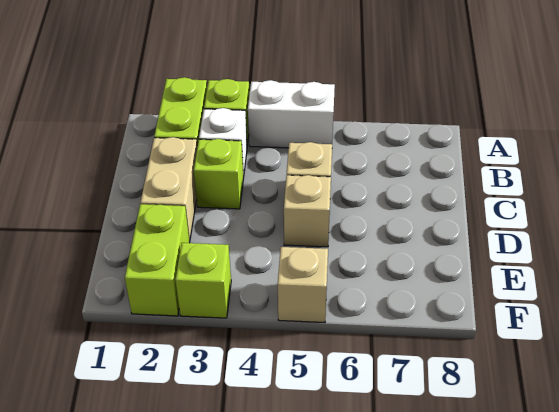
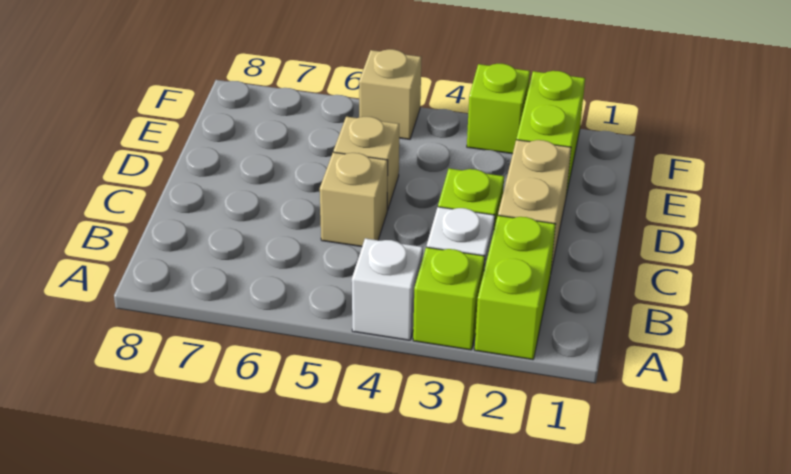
white 1x2 brick [248,80,335,148] -> white 1x1 brick [352,238,423,340]

